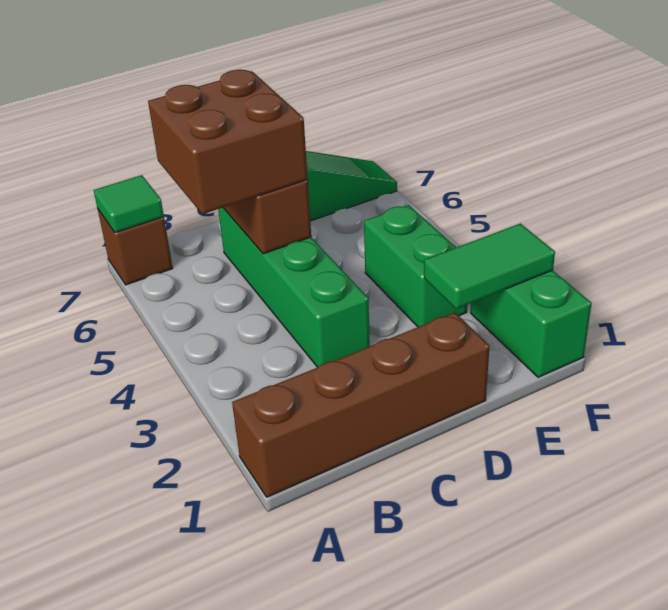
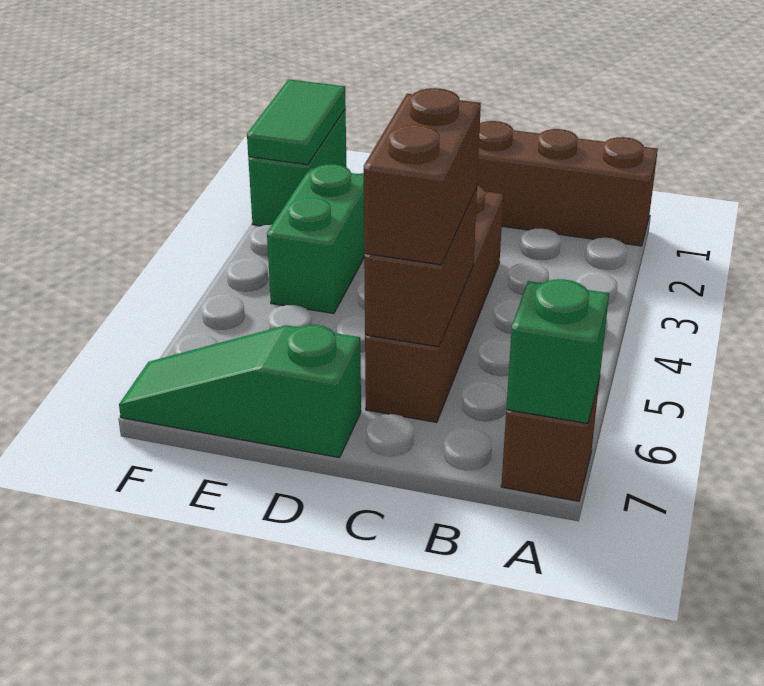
green 1x1 tile [94,175,164,233] -> green 1x1 brick [506,279,609,423]
brown 2x2 brick [148,70,308,214] -> brown 1x2 brick [364,88,481,265]
green 1x4 brick [218,208,370,367] -> brown 1x4 brick [365,185,503,422]
green 1x2 tile [424,224,555,309] -> green 1x2 tile turned to [247,79,346,165]

